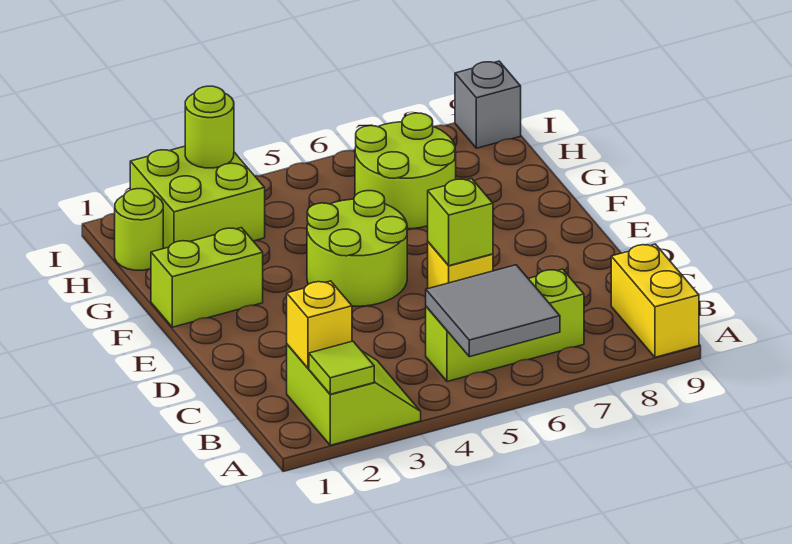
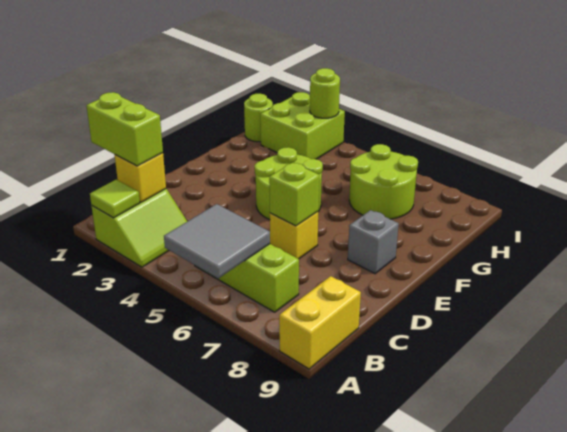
lime 1x2 brick [151,228,263,327] -> lime 1x2 brick moved to [86,92,163,166]
grey 1x1 brick [455,61,521,148] -> grey 1x1 brick moved to [348,210,399,274]

